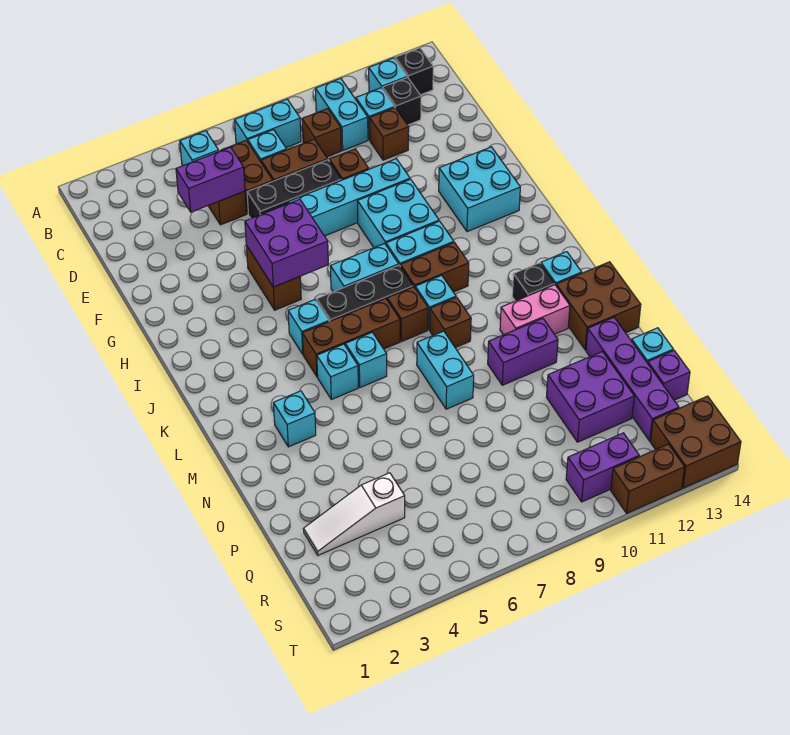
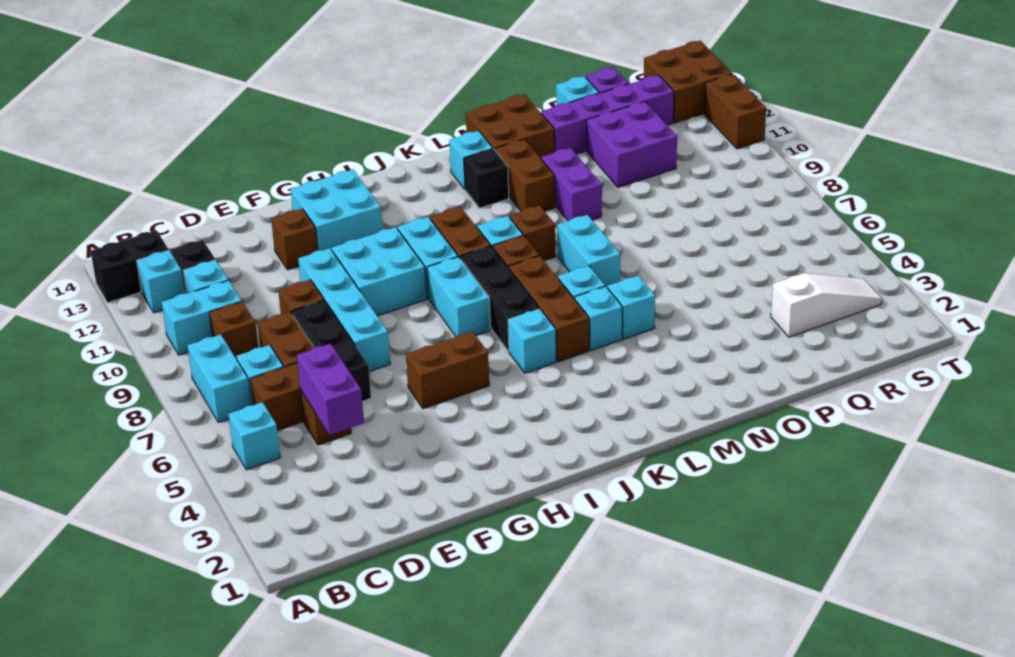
black 1x1 brick [395,48,433,95] -> black 1x2 brick [91,230,169,303]
brown 1x1 brick [370,108,409,160] -> brown 1x1 brick moved to [271,209,318,270]
purple 2x2 brick [245,199,328,287] -> none
cyan 1x1 brick [273,391,316,447] -> cyan 1x1 brick moved to [607,275,655,339]
cyan 1x2 brick [417,331,474,409] -> cyan 1x2 brick turned to [557,215,620,287]
pink 1x2 brick [500,285,570,335] -> brown 1x2 brick [495,139,555,211]
white 1x3 slope [303,473,405,555] -> white 1x3 slope turned to [771,273,882,337]
purple 1x2 brick [566,433,639,502] -> none

